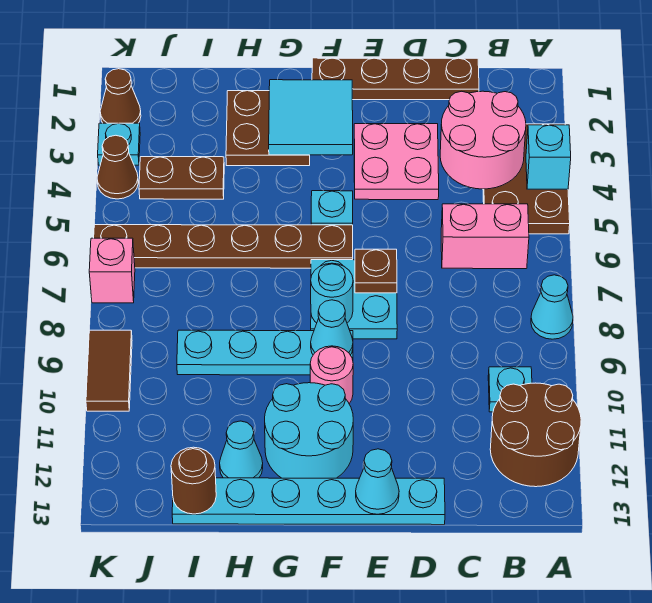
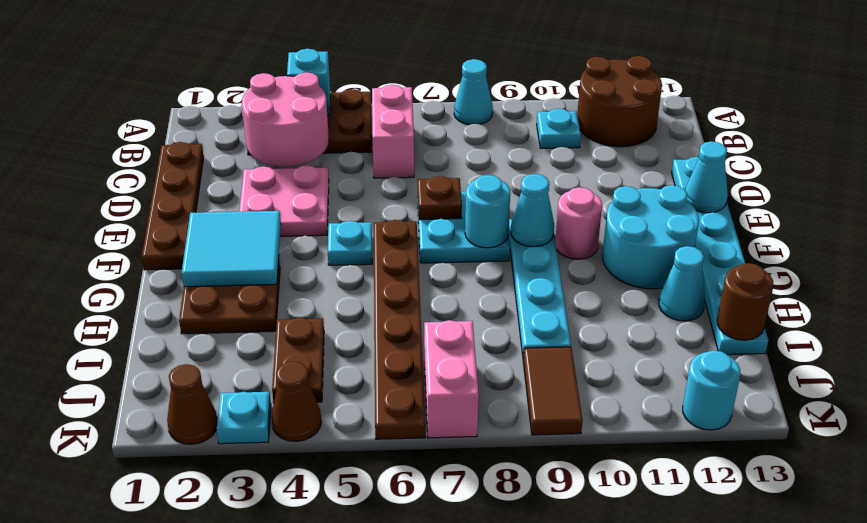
pink 1x1 brick [89,238,135,303] -> pink 1x2 brick [424,320,479,438]
brown 1x2 tile [86,330,132,411] -> brown 1x2 tile turned to [523,347,583,435]
none -> cyan 1x1 round brick [683,350,740,430]

